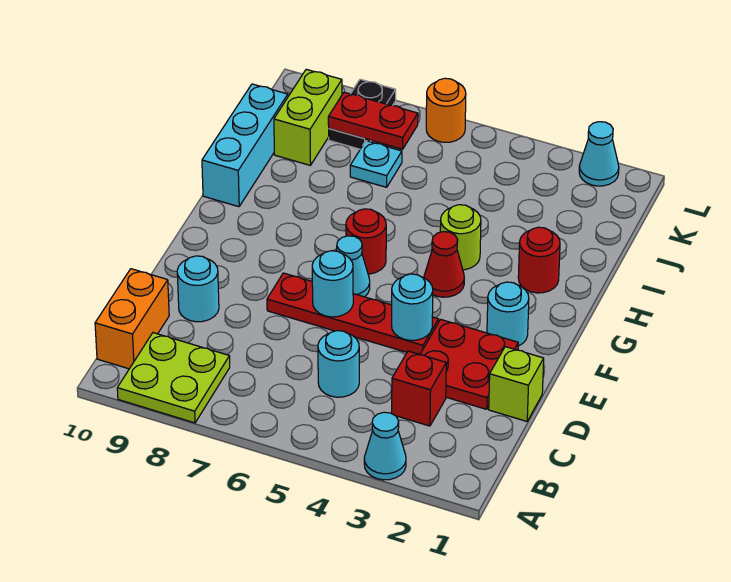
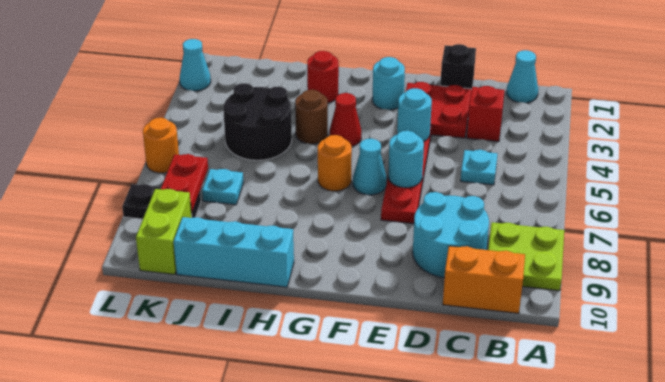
cyan 1x1 cone [364,412,406,480] -> cyan 1x1 cone moved to [506,50,538,103]
cyan 1x1 round brick [318,331,359,397] -> cyan 1x1 plate [461,150,497,185]
lime 1x1 brick [489,347,544,421] -> black 1x1 brick [440,44,476,89]
cyan 1x1 round brick [177,256,219,322] -> cyan 2x2 round brick [413,192,489,278]
red 1x1 round brick [346,209,386,274] -> orange 1x1 round brick [318,135,352,191]
lime 1x1 round brick [440,205,481,270] -> brown 1x1 round brick [295,90,328,144]
none -> black 2x2 round brick [223,83,292,160]
lime 1x2 brick [274,69,342,165] -> lime 1x2 brick turned to [136,189,192,274]

